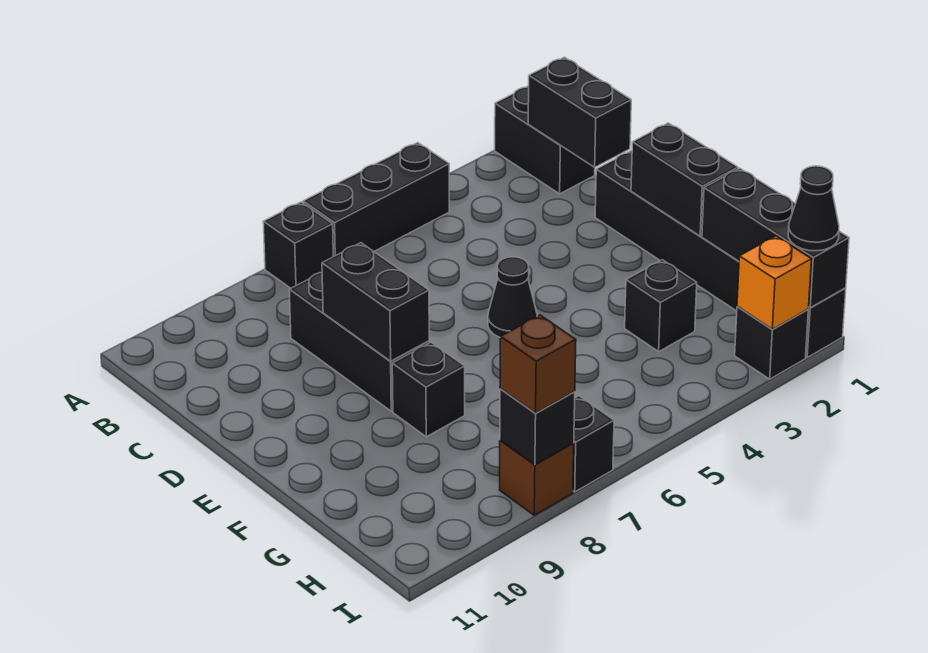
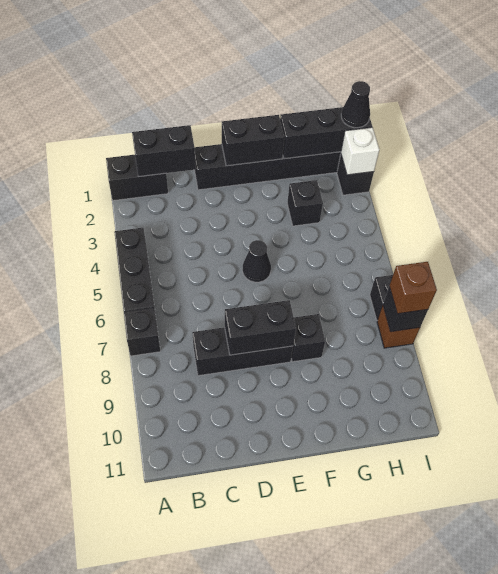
orange 1x1 brick [737,236,811,329] -> white 1x1 brick [341,127,379,175]

